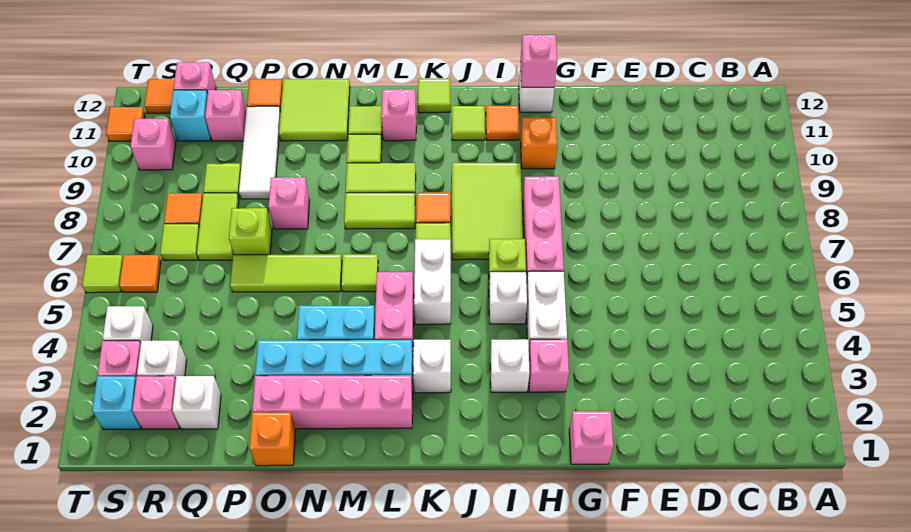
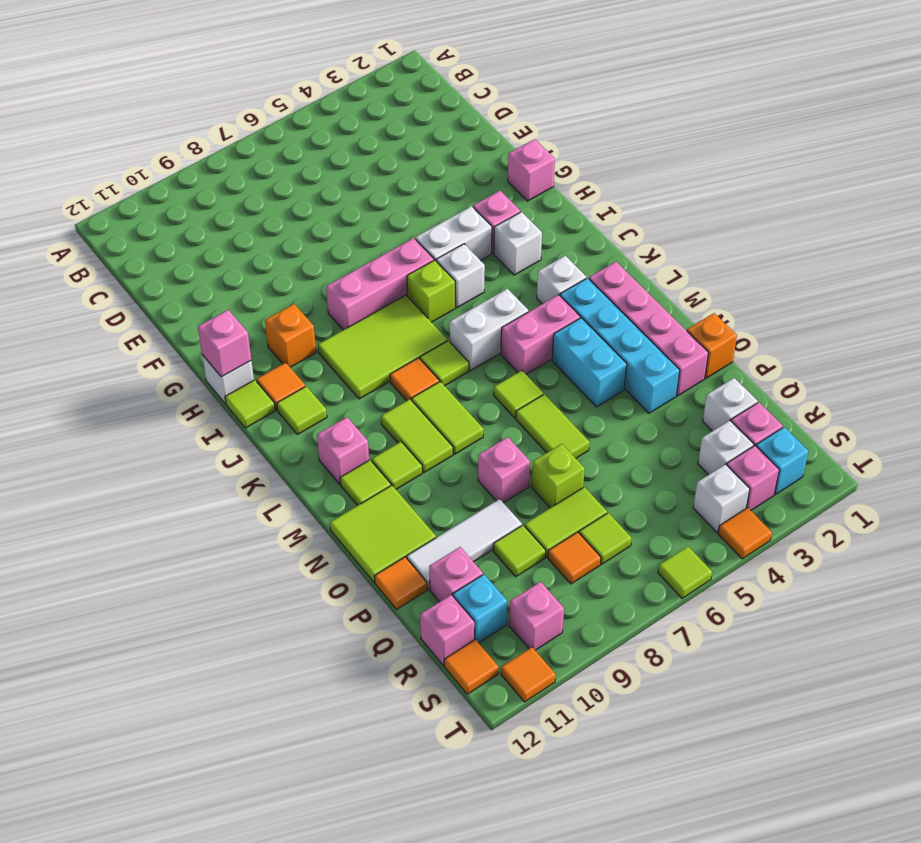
lime 1x1 tile [418,79,450,113] -> lime 1x1 tile moved to [225,380,275,428]
lime 1x3 tile [230,254,342,292] -> lime 1x2 tile [516,394,590,458]
orange 1x1 tile [119,255,161,292] -> orange 1x1 tile moved to [718,508,772,559]

